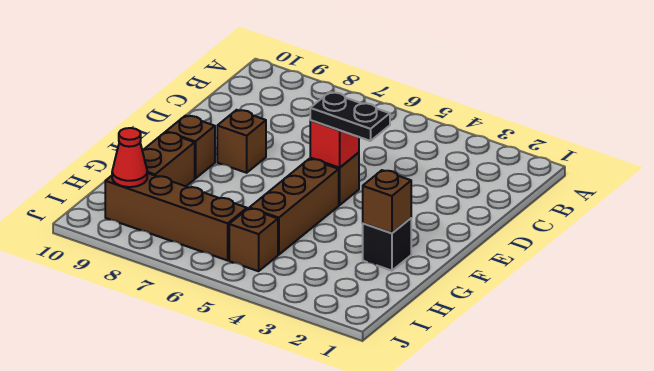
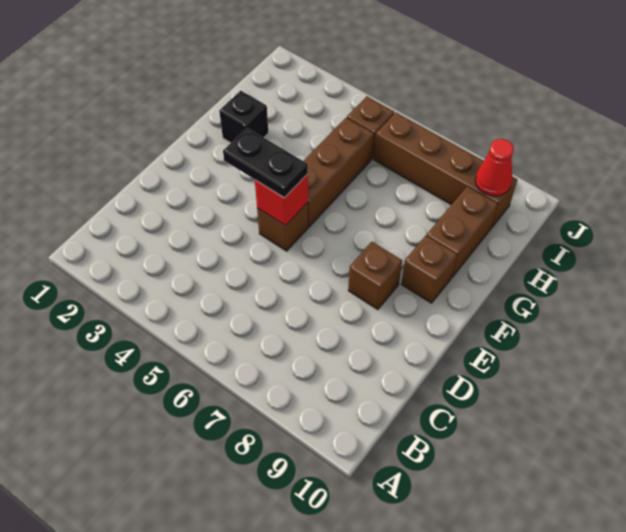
brown 1x1 brick [363,170,411,233] -> none

